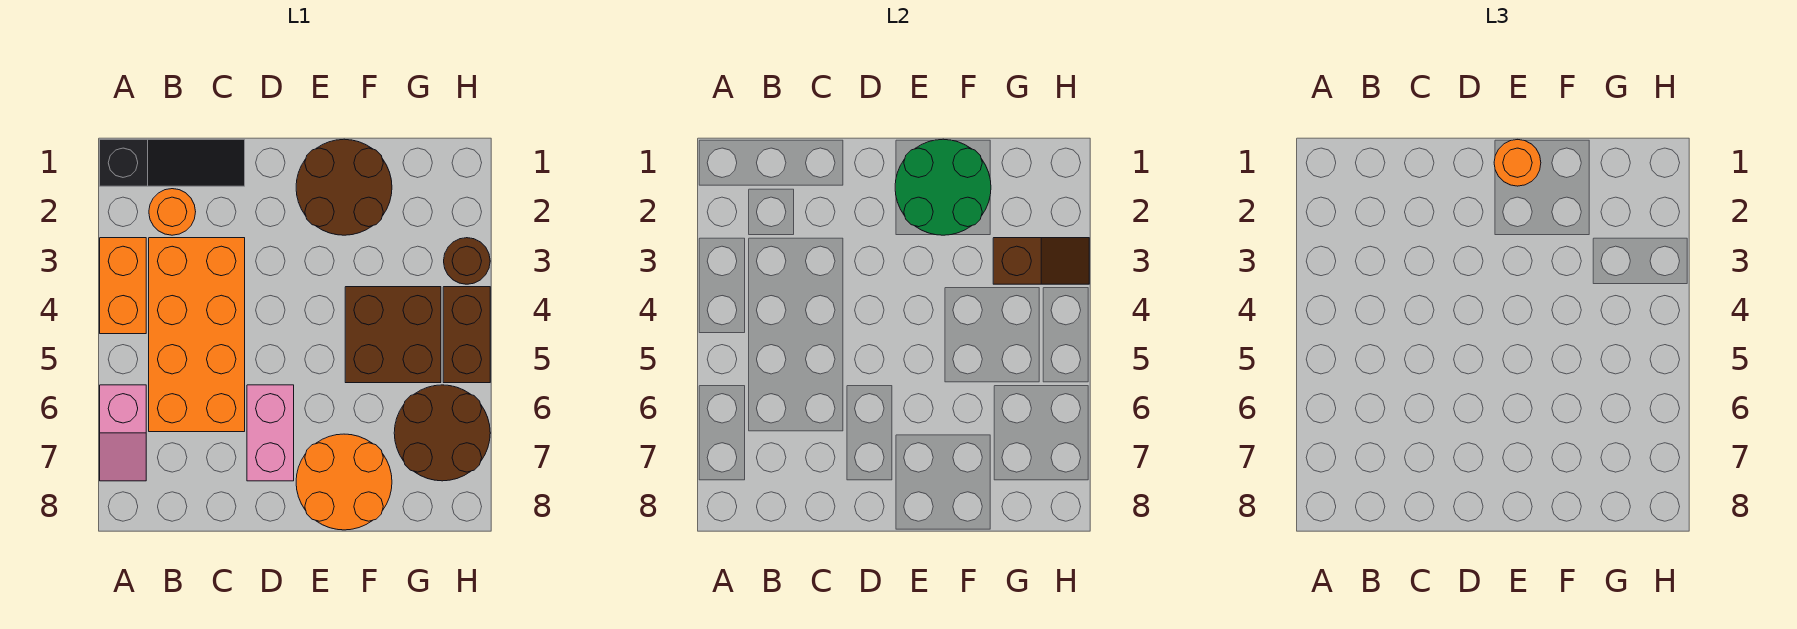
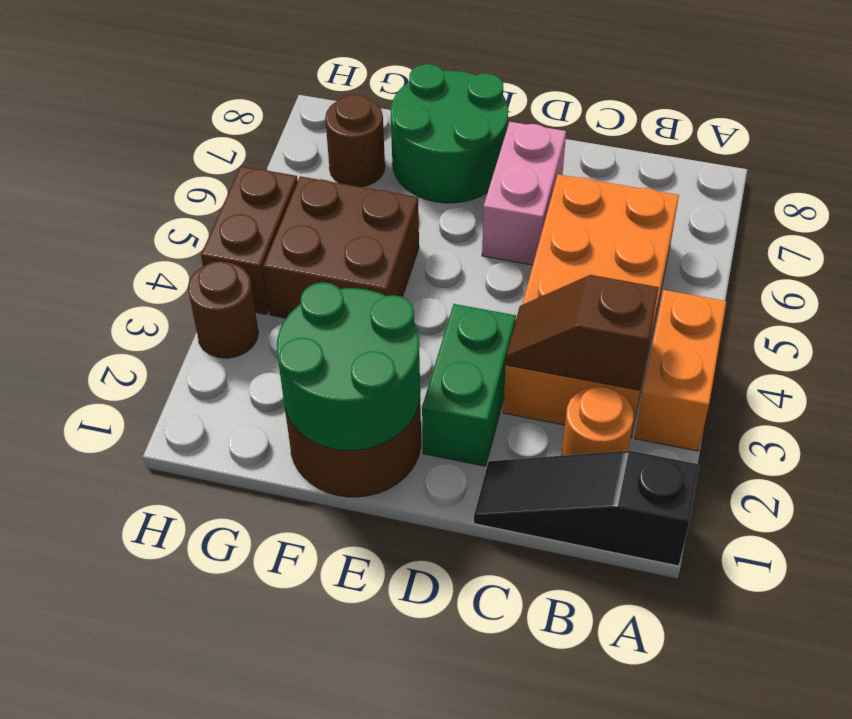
pink 1x2 slope [100,385,146,481] -> none
none -> green 1x2 brick [422,304,516,466]
orange 1x1 round brick [1494,140,1541,186] -> none
orange 2x2 round brick [296,434,392,530] -> green 2x2 round brick [391,64,508,203]
brown 1x2 slope [993,238,1089,284] -> brown 1x2 slope moved to [506,275,659,390]
brown 2x2 round brick [394,385,490,481] -> brown 1x1 round brick [325,95,385,187]

